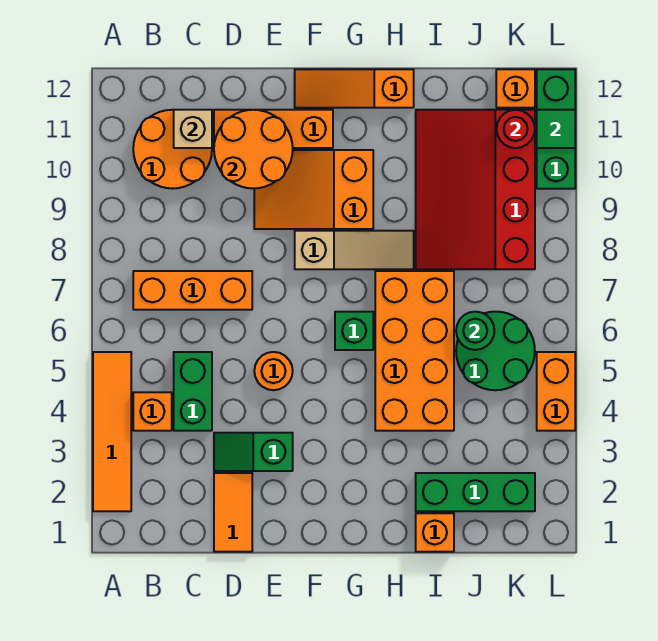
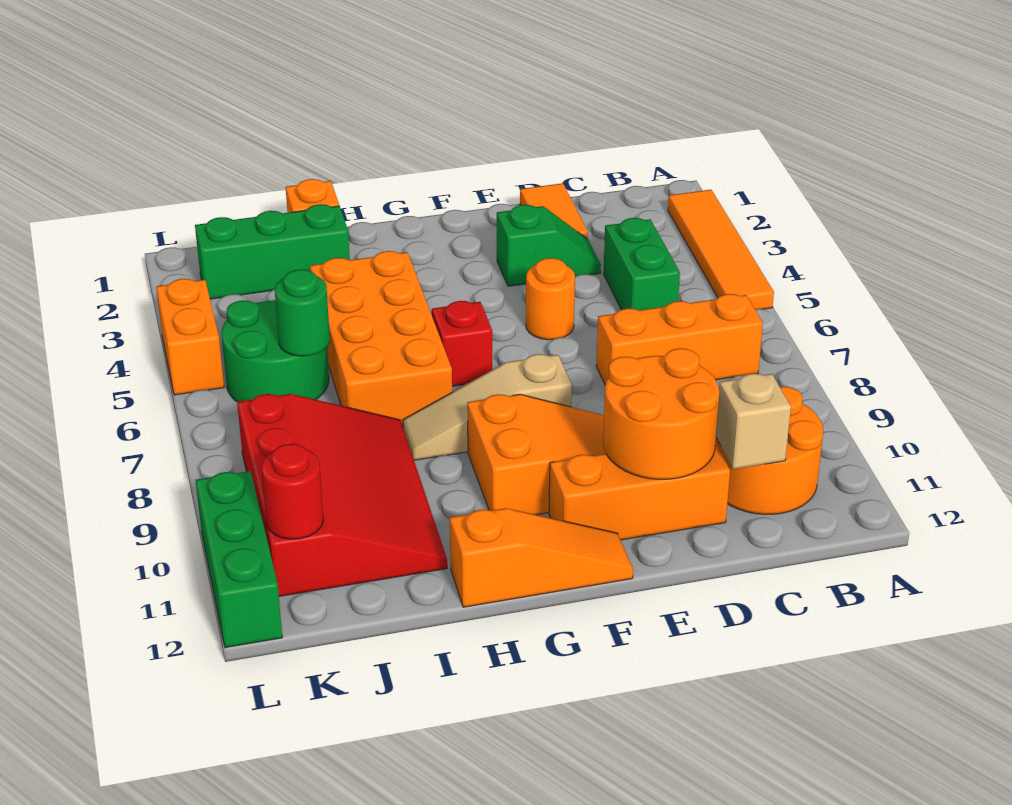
orange 1x1 brick [133,392,172,431] -> none
green 1x1 brick [335,312,373,350] -> red 1x1 brick [432,301,492,386]
orange 1x1 brick [496,69,535,108] -> none
green 1x1 tile [537,110,575,148] -> none

